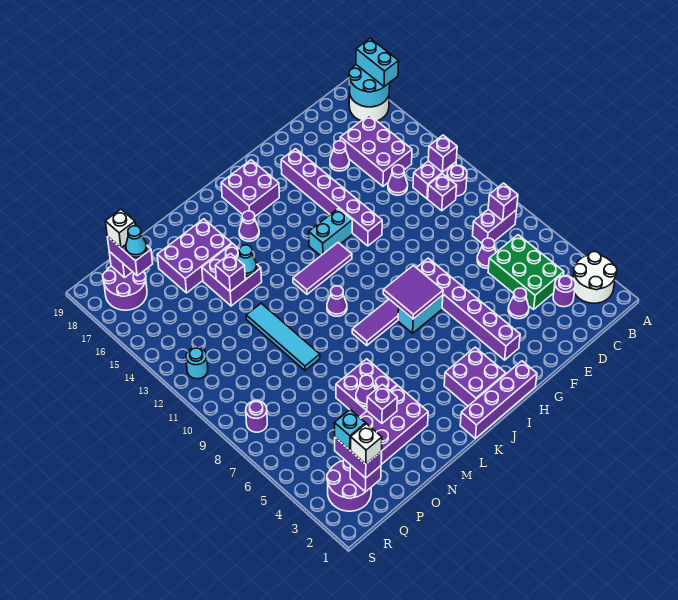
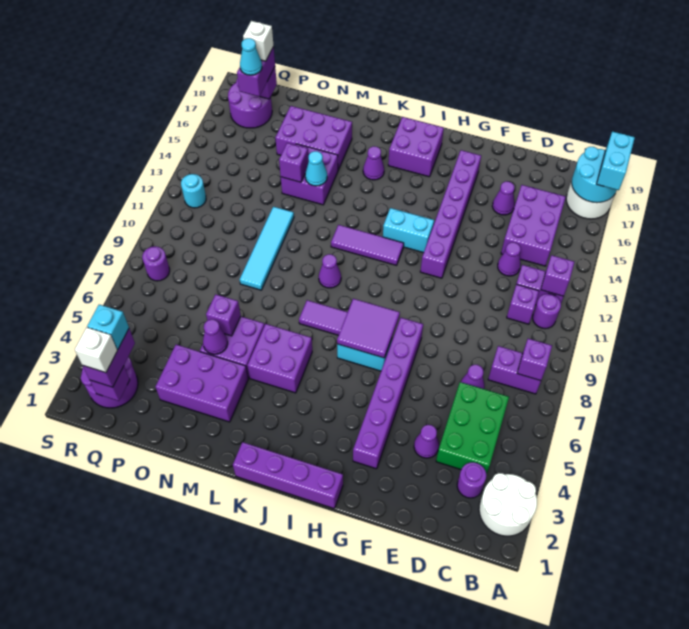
purple 2x2 brick [444,347,506,406] -> purple 2x2 brick moved to [247,324,312,393]
purple 1x1 brick [367,384,397,423] -> purple 1x1 brick moved to [206,294,241,336]

